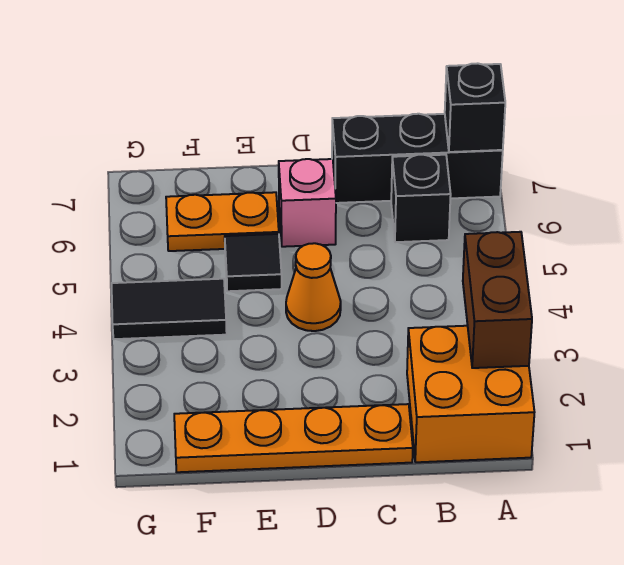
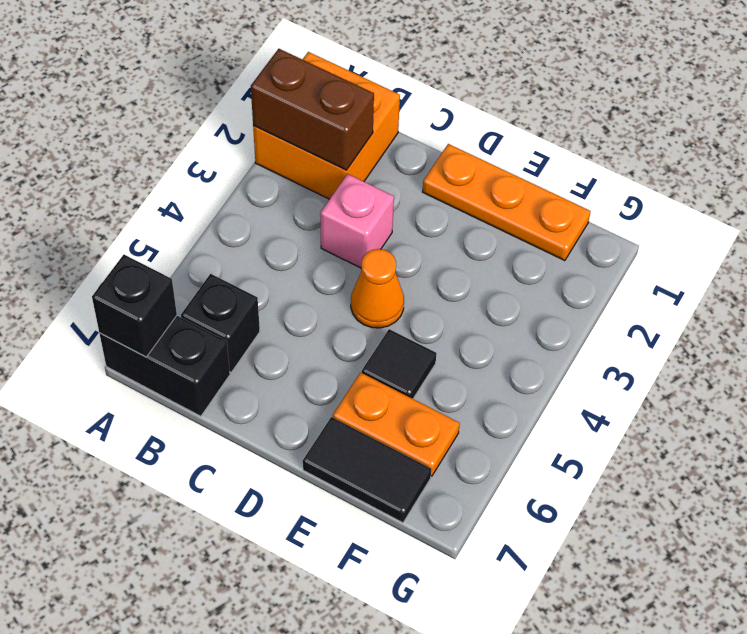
brown 1x2 brick [463,232,532,368] -> brown 1x2 brick turned to [251,49,374,170]
black 1x3 brick [332,114,503,203] -> black 1x2 brick [99,316,230,416]
orange 1x4 plate [174,404,413,472] -> orange 1x3 plate [422,144,591,261]
pink 1x1 brick [279,159,336,247] -> pink 1x1 brick moved to [320,174,394,268]
black 1x2 tile [112,279,227,339] -> black 1x2 tile moved to [303,417,431,523]

